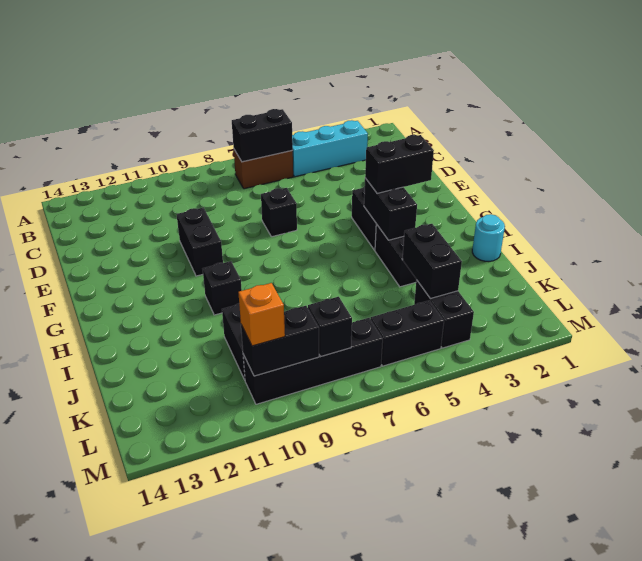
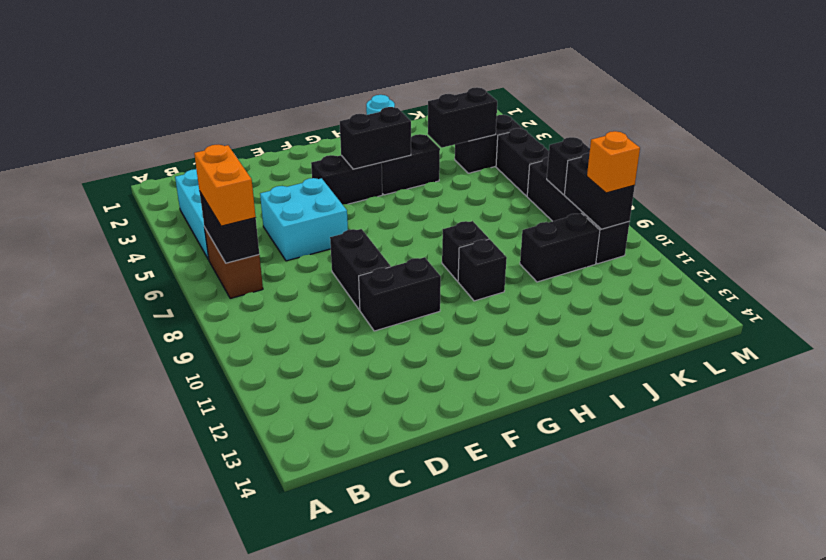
none -> orange 1x2 brick [194,145,256,226]
none -> cyan 2x2 brick [260,178,348,261]
black 1x1 brick [261,188,297,237] -> black 1x1 brick moved to [442,221,489,281]
black 1x2 brick [365,135,434,193] -> black 1x2 brick moved to [330,229,391,310]

